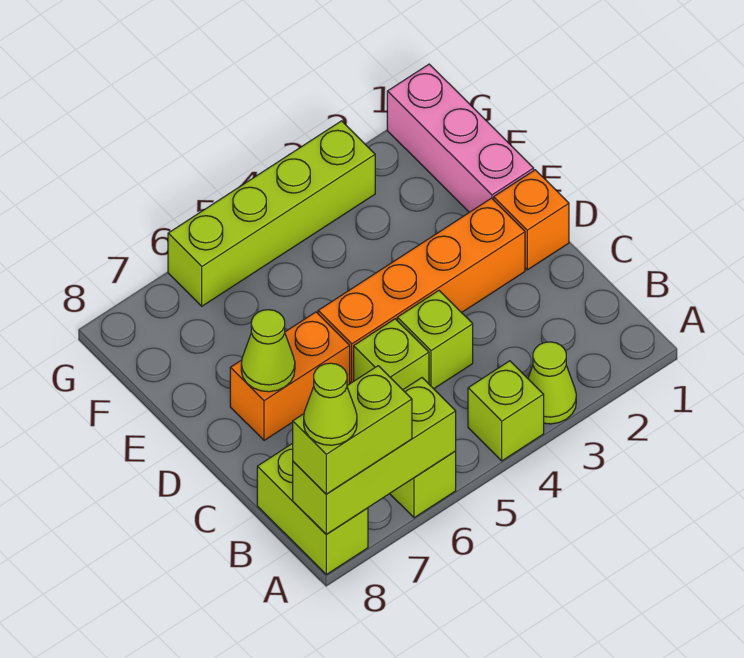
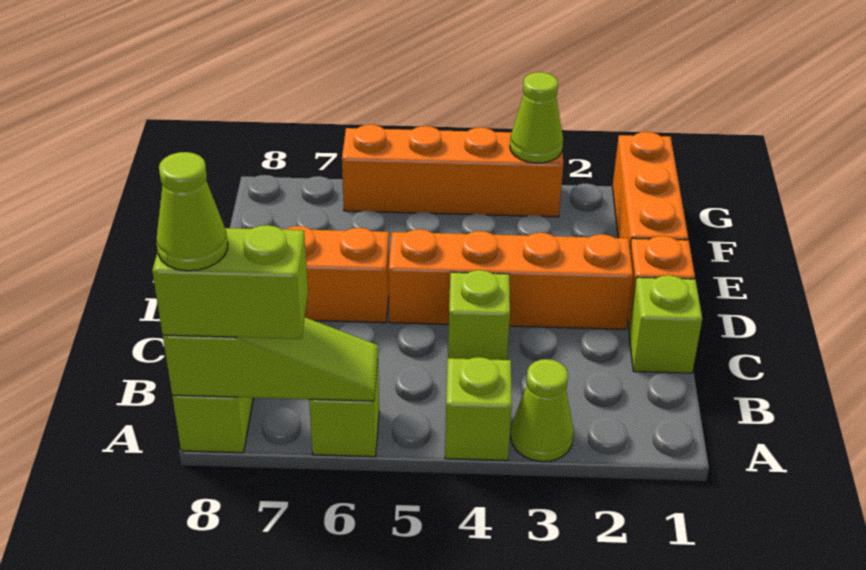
lime 1x3 brick [293,378,456,534] -> lime 1x3 slope [163,317,378,401]
lime 1x1 brick [354,319,429,390] -> lime 1x1 brick moved to [629,275,702,373]
lime 1x1 cone [241,310,295,392] -> lime 1x1 cone moved to [510,72,563,163]
pink 1x3 brick [387,64,534,212] -> orange 1x3 brick [612,132,688,246]
lime 1x4 brick [168,121,375,306] -> orange 1x4 brick [342,125,563,217]

